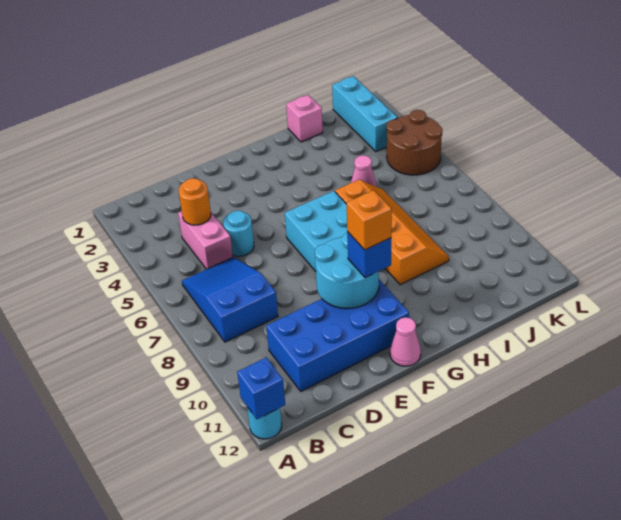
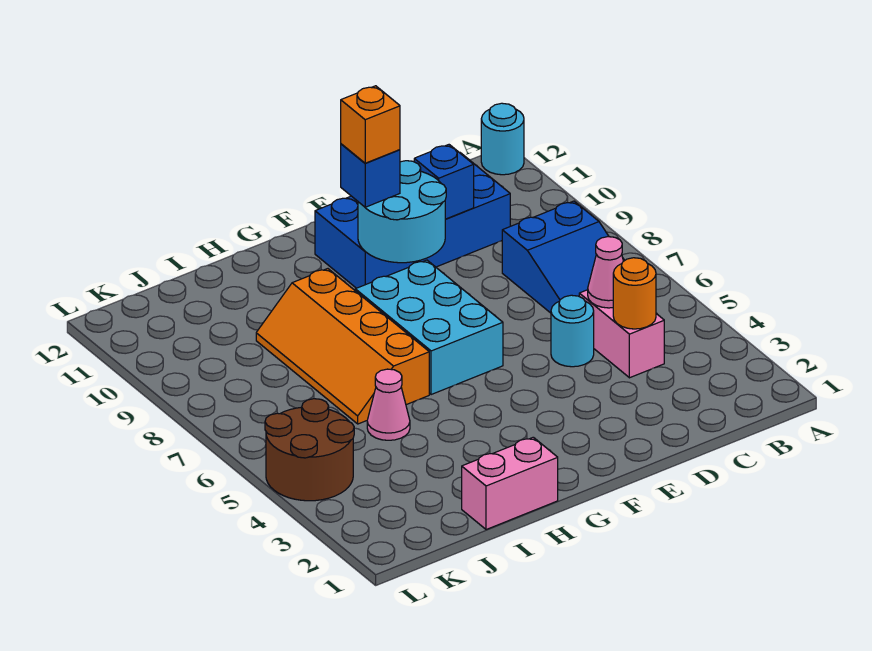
blue 1x1 brick [237,358,285,419] -> blue 1x1 brick moved to [414,145,474,219]
pink 1x1 cone [390,317,421,366] -> pink 1x1 cone moved to [588,237,623,308]
pink 1x1 brick [286,95,323,142] -> pink 1x2 brick [462,437,558,530]
cyan 1x3 brick [332,76,398,151] -> none

